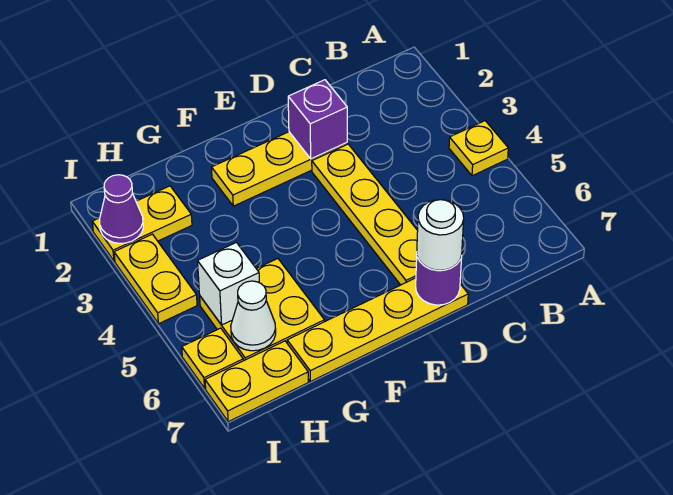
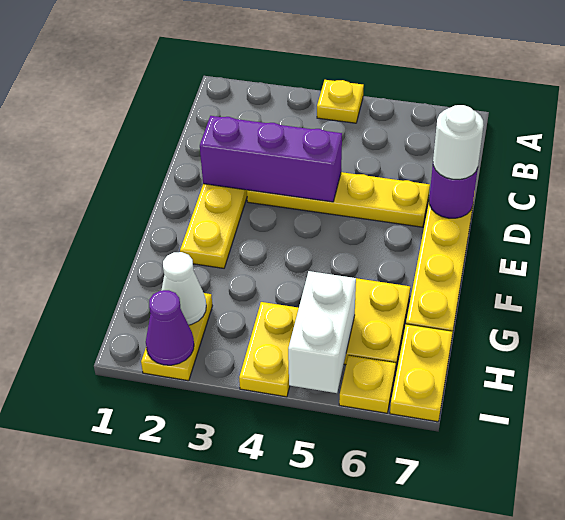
purple 1x1 brick [288,80,347,159] -> purple 1x3 brick [200,116,342,202]
white 1x1 brick [198,242,259,325] -> white 1x2 brick [288,271,356,393]
white 1x1 cone [231,281,276,351] -> white 1x1 cone moved to [161,252,206,325]
yellow 1x2 plate [114,234,197,324] -> yellow 1x2 plate turned to [239,302,299,397]

